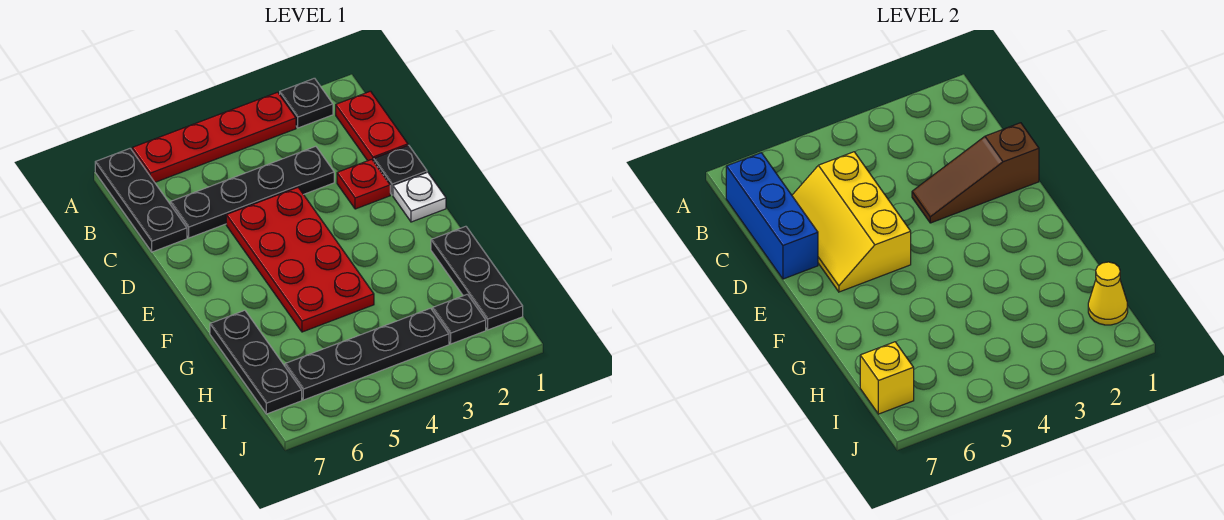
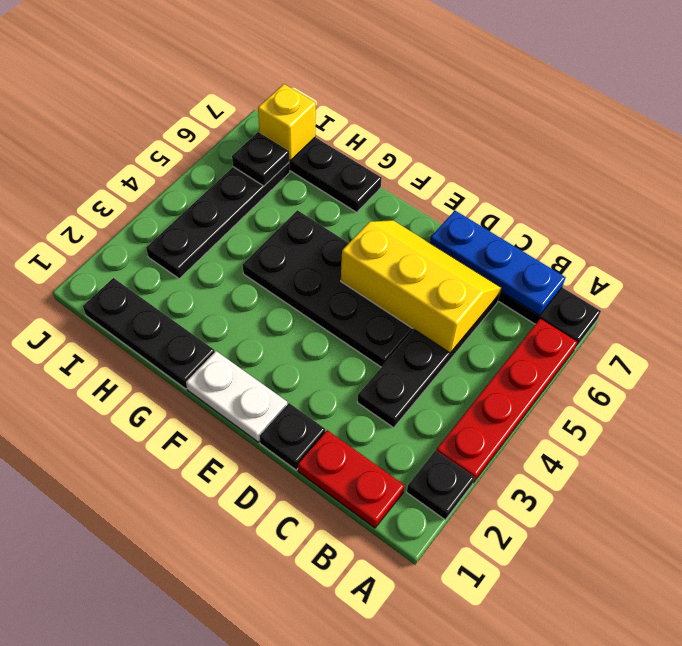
blue 1x3 brick [726,153,818,279] -> blue 1x3 plate [430,211,566,315]
brown 1x3 slope [912,123,1039,223] -> none
red 1x1 plate [337,159,390,209] -> none
red 2x4 plate [226,188,374,332] -> black 2x4 plate [243,210,414,367]
white 1x1 plate [393,172,446,222] -> white 1x2 plate [186,351,287,442]
yellow 1x1 cone [1088,262,1128,325] -> none
black 1x1 plate [432,294,486,344] -> black 1x1 plate moved to [232,132,289,186]

